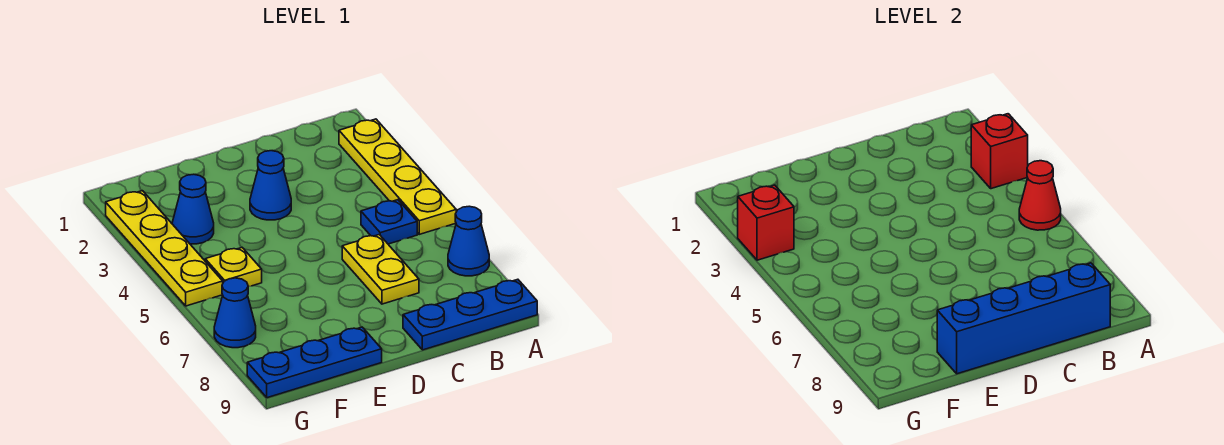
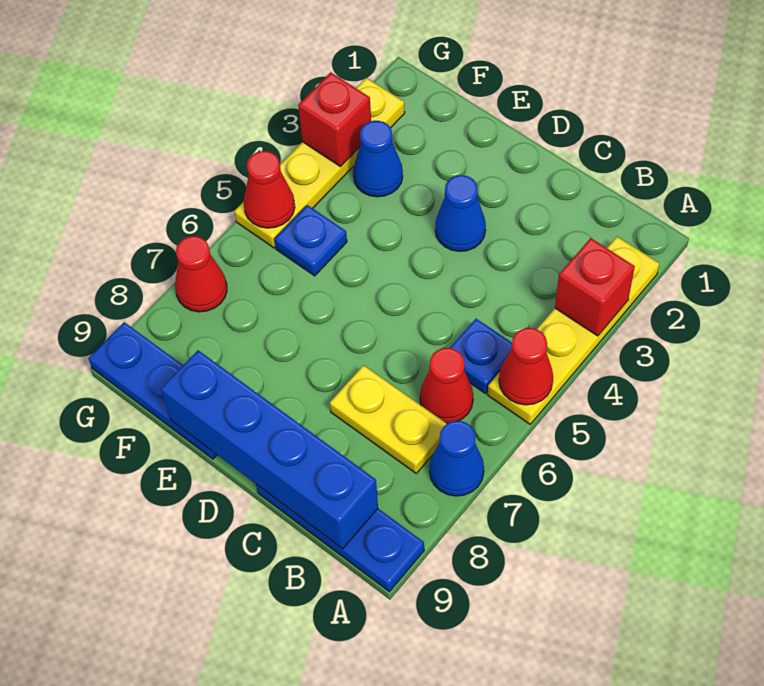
none -> red 1x1 cone [420,348,473,423]
yellow 1x2 plate [342,235,419,304] -> yellow 1x2 plate turned to [330,365,447,473]
yellow 1x1 plate [205,248,262,287] -> blue 1x1 plate [275,205,347,276]
none -> red 1x1 cone [244,151,295,228]
blue 1x1 cone [214,278,256,348] -> red 1x1 cone [175,236,227,312]

